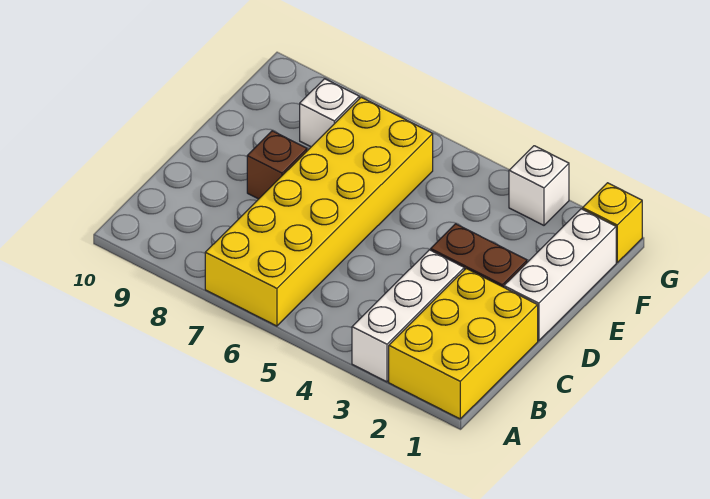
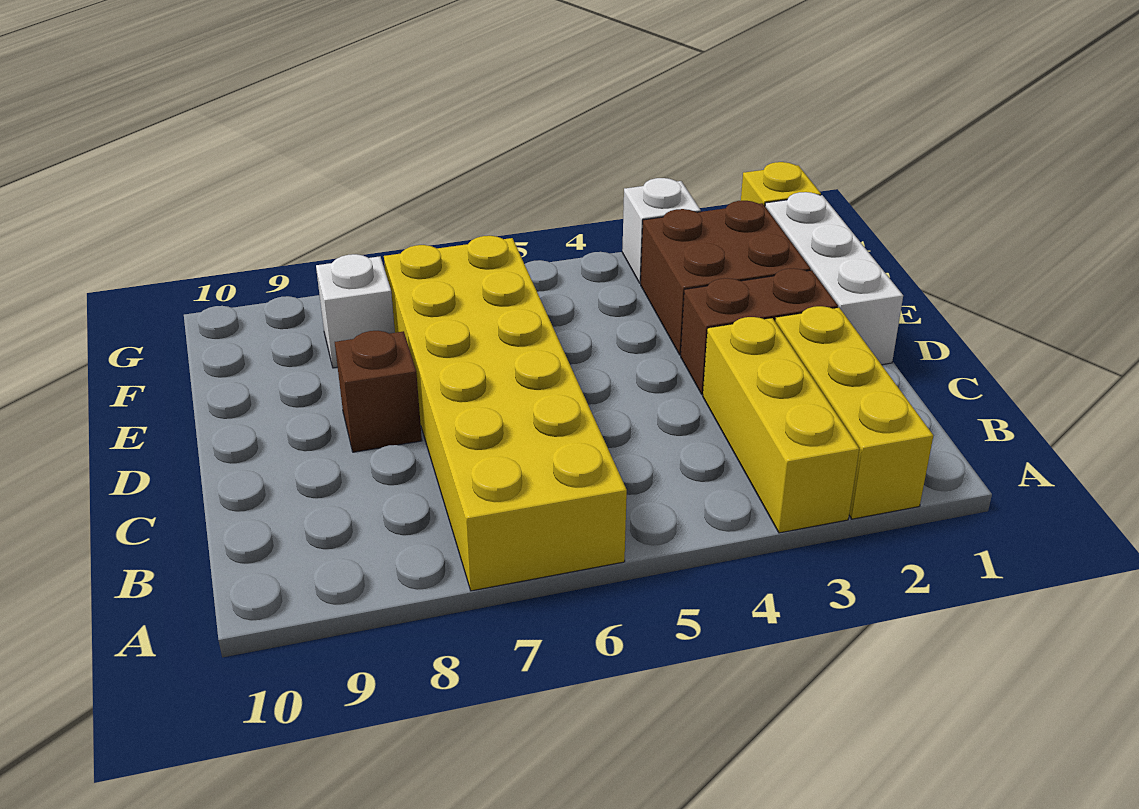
yellow 2x3 brick [389,269,538,419] -> yellow 1x3 brick [775,306,933,519]
white 1x3 brick [352,250,464,382] -> yellow 1x3 brick [703,317,859,533]
none -> brown 2x2 brick [641,201,811,355]

